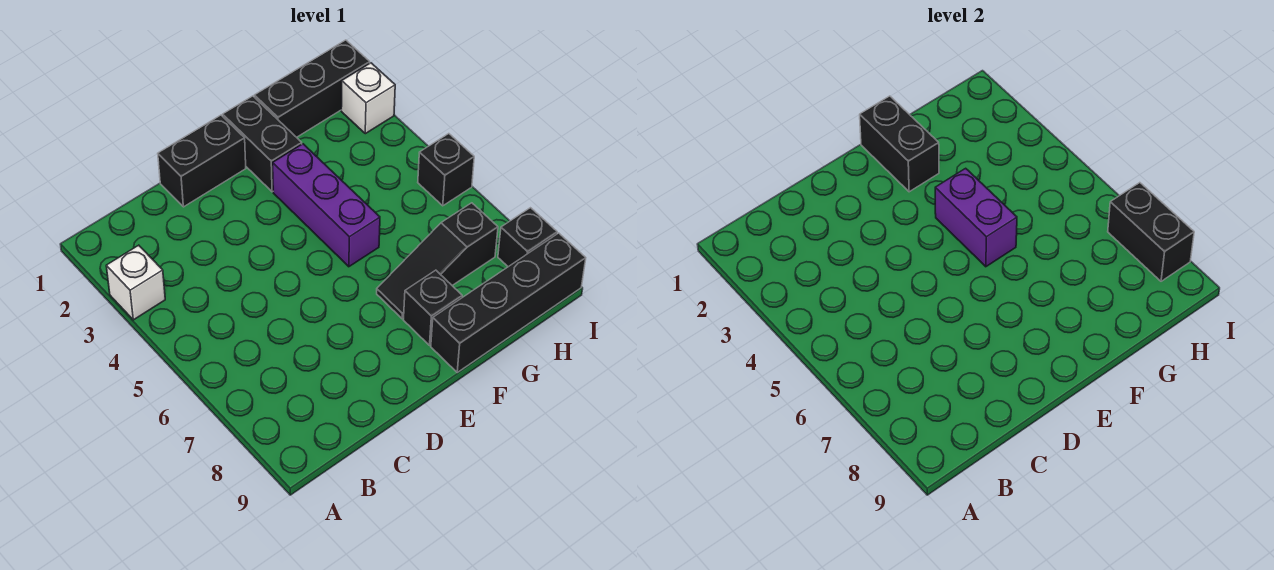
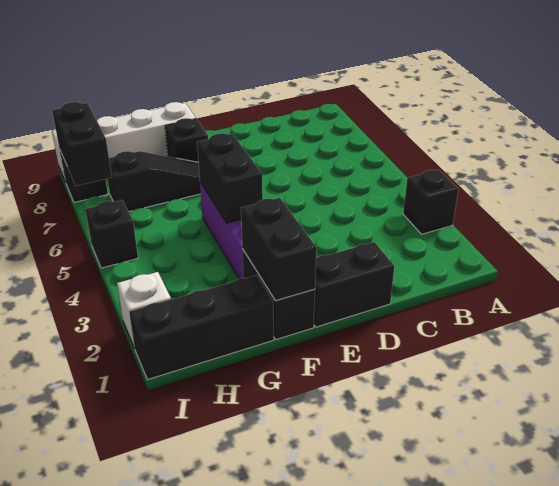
white 1x1 brick [106,245,165,320] -> black 1x1 brick [403,170,458,234]
purple 1x2 brick [935,168,1017,267] -> black 1x2 brick [197,133,263,223]
black 1x4 brick [431,233,586,372] -> white 1x4 brick [52,102,196,182]

